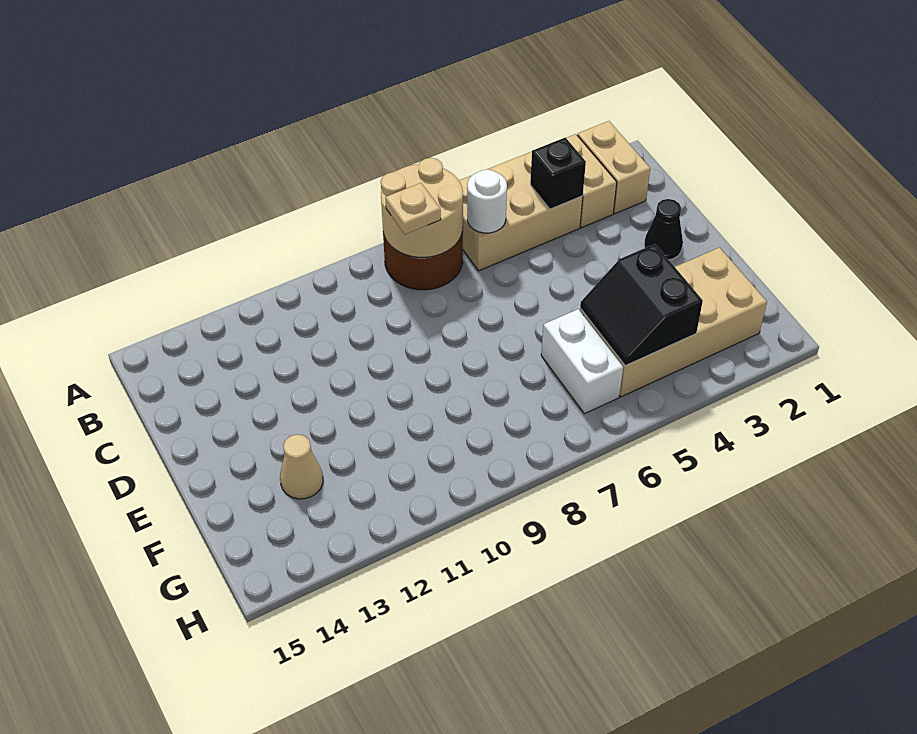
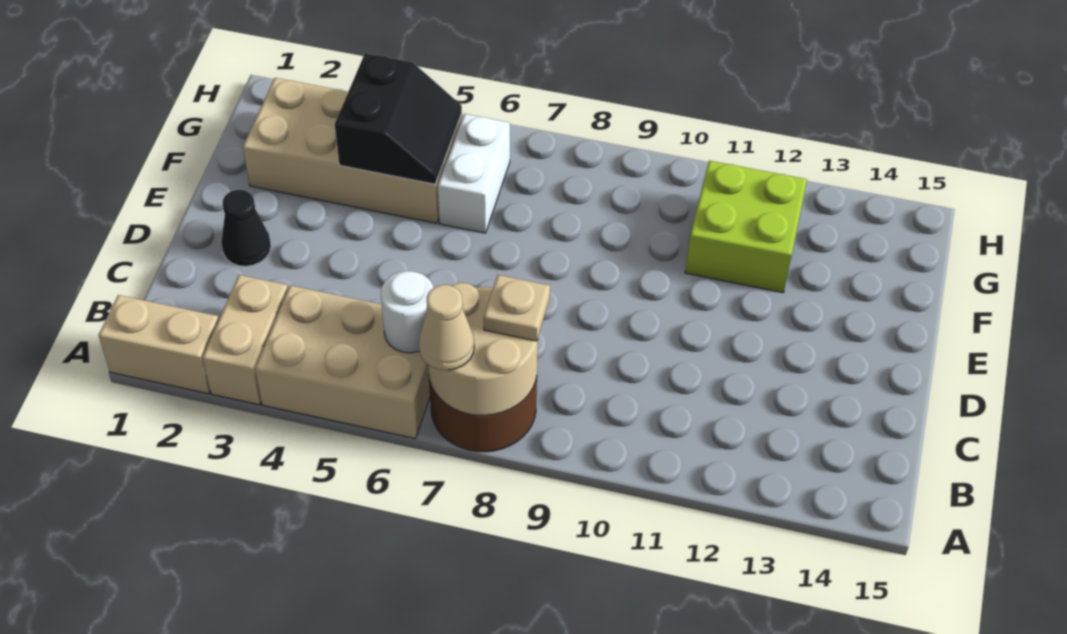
tan 1x2 brick [577,121,650,214] -> tan 1x2 brick turned to [99,295,219,394]
black 1x1 brick [530,137,586,209] -> none
none -> lime 2x2 brick [685,161,807,293]
tan 1x1 cone [280,434,323,499] -> tan 1x1 cone moved to [419,285,474,370]

